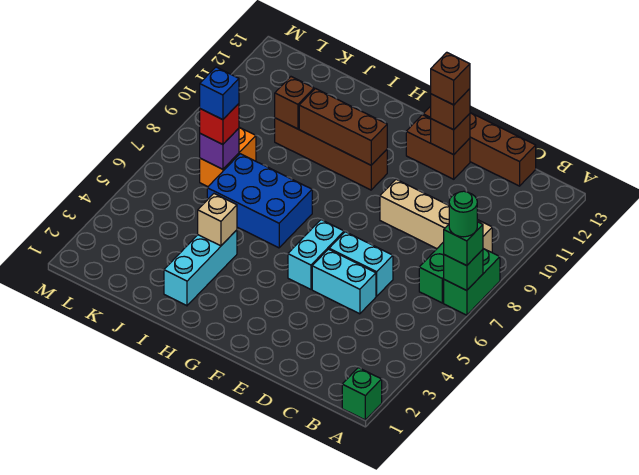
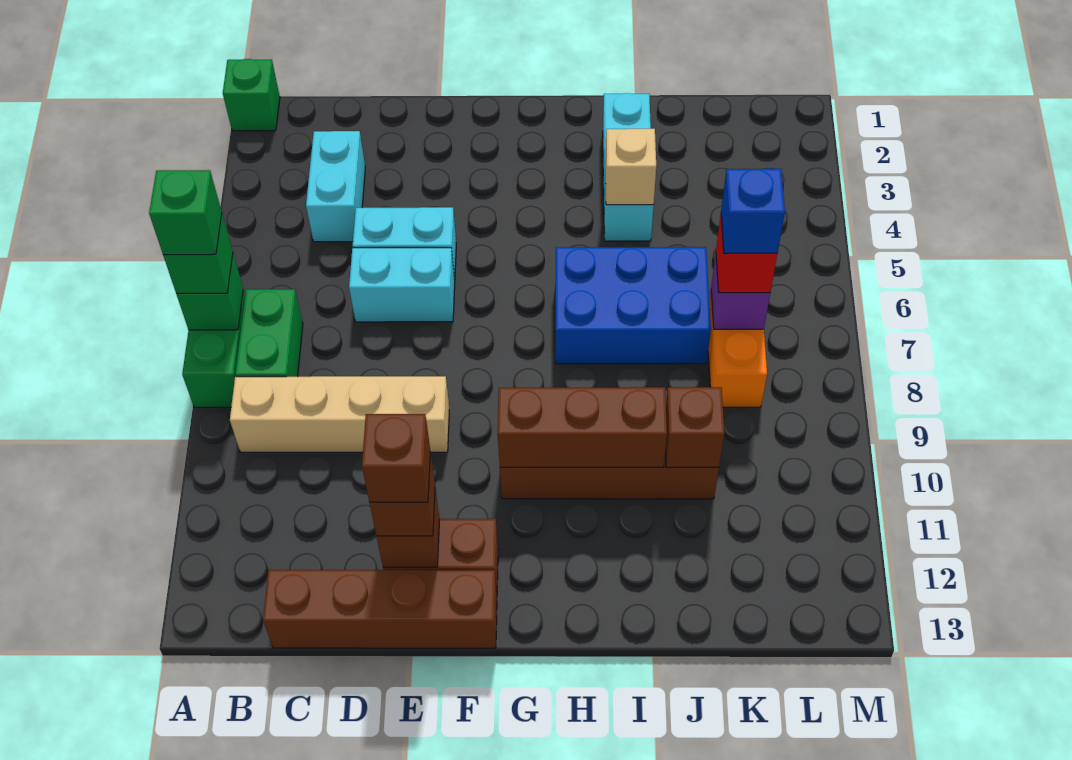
green 1x1 round brick [449,191,477,237] -> green 1x1 brick [149,170,222,255]
cyan 1x2 brick [288,220,344,289] -> cyan 1x2 brick moved to [306,131,365,242]

